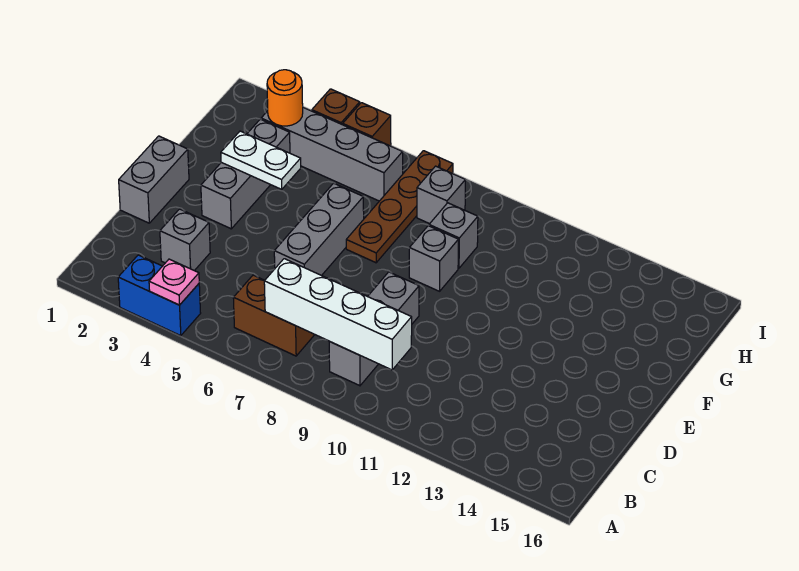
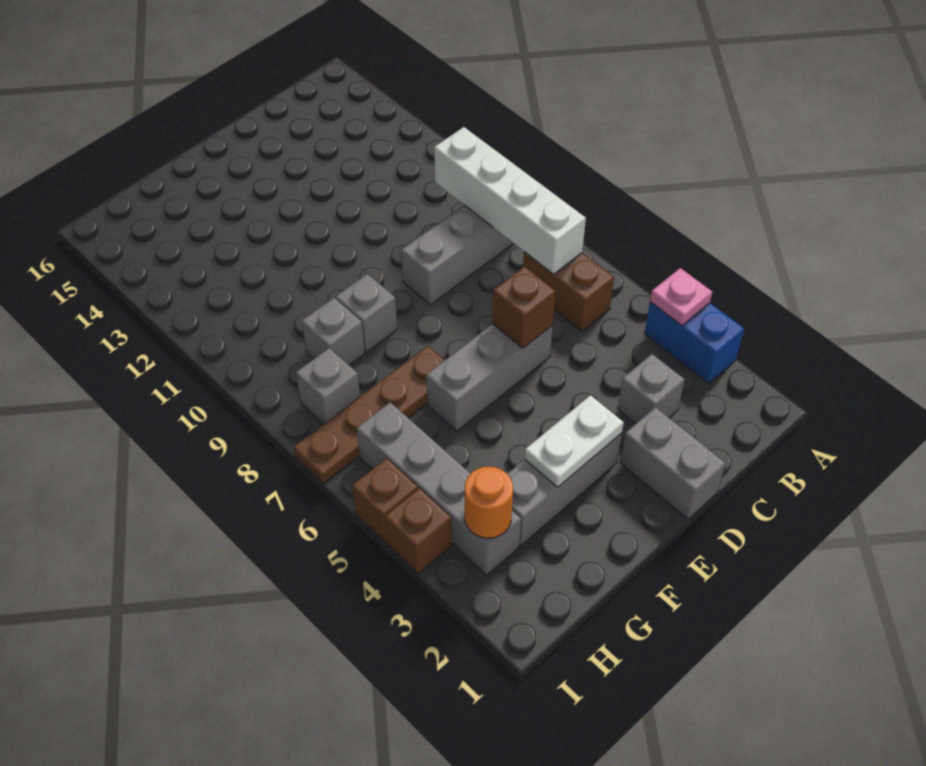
grey 1x2 brick [119,136,189,223] -> grey 1x2 brick turned to [620,407,726,519]
none -> brown 1x1 brick [492,267,556,348]
white 1x2 plate [221,131,301,189] -> white 1x2 plate turned to [525,395,624,487]

